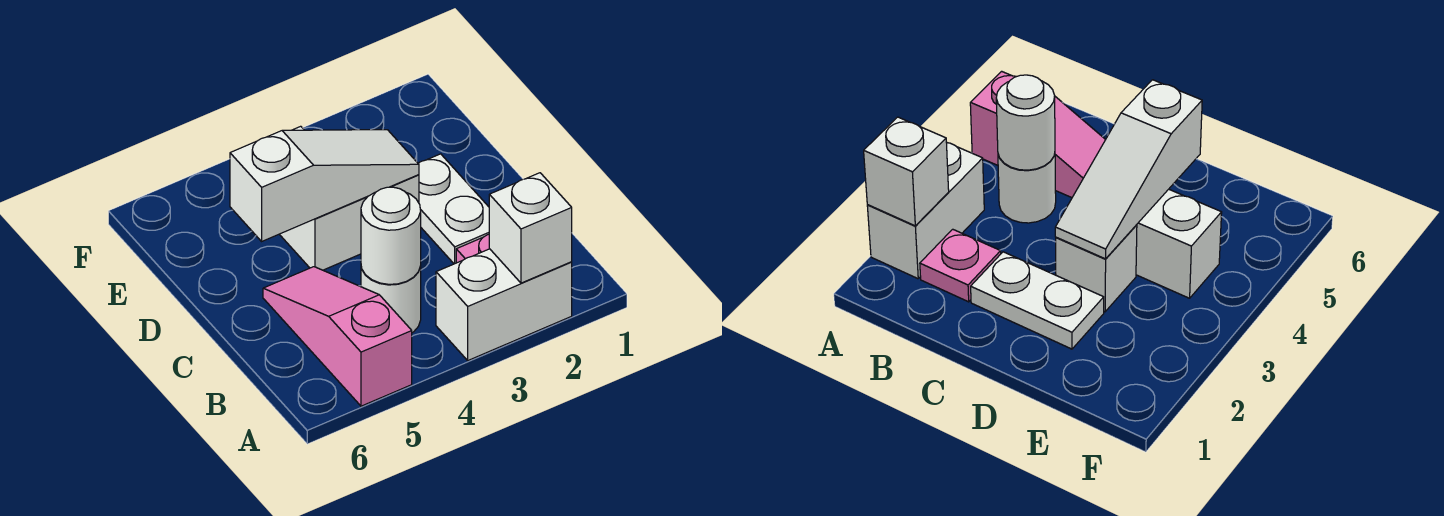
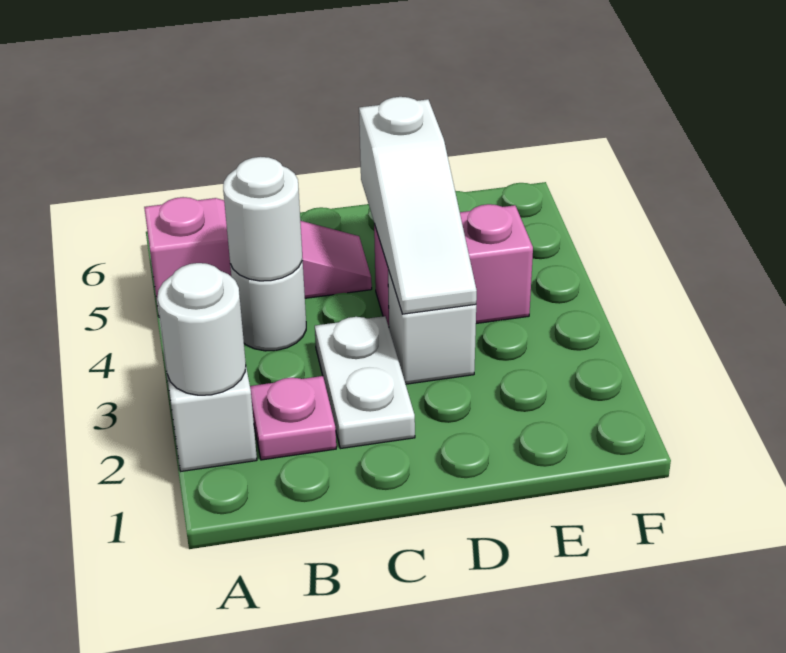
white 1x1 brick [489,173,572,283] -> white 1x1 round brick [157,263,246,395]
white 1x2 plate [418,154,489,264] -> white 1x2 plate turned to [315,316,415,449]
white 1x2 brick [279,126,366,270] -> pink 1x2 brick [374,204,533,327]

